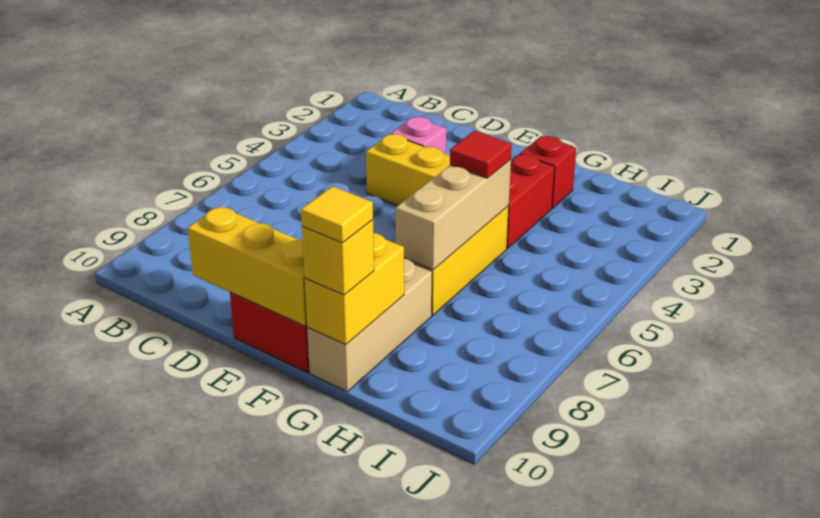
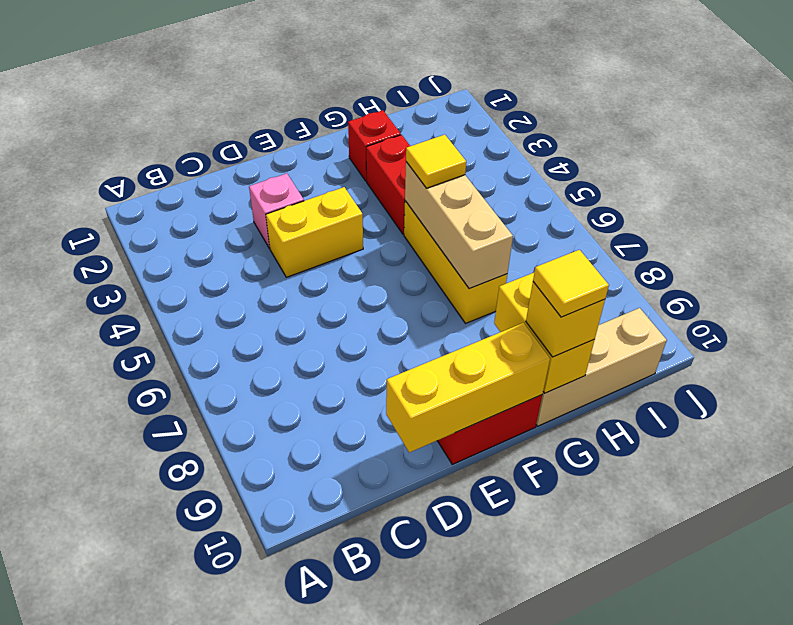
red 1x1 tile [450,131,512,178] -> yellow 1x1 tile [406,135,466,188]
tan 1x3 brick [307,258,432,392] -> tan 1x3 brick turned to [536,308,667,426]

